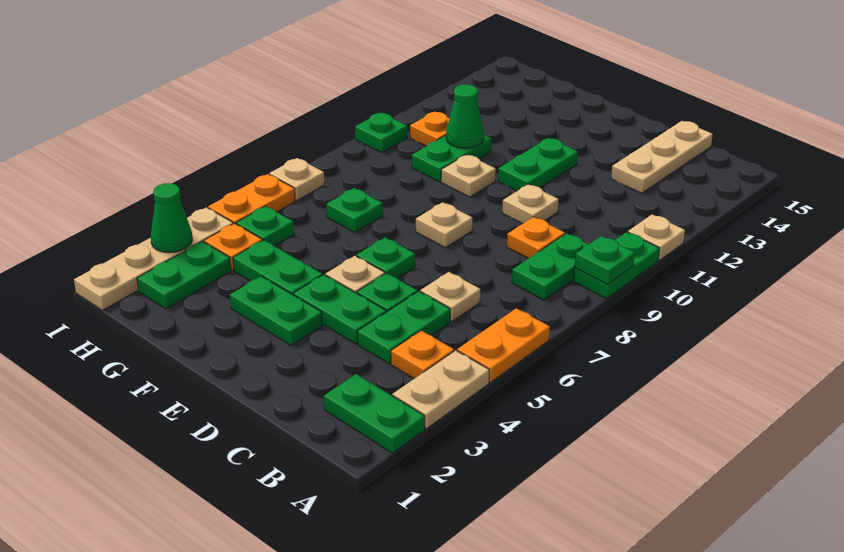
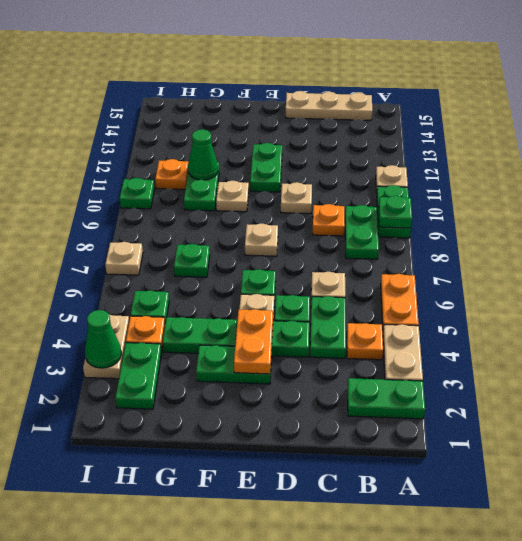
tan 1x3 plate [611,121,713,193] -> tan 1x3 plate turned to [286,91,372,120]
tan 1x4 plate [74,207,233,310] -> tan 1x2 plate [83,315,129,379]
orange 1x2 plate [208,174,295,224] -> orange 1x2 plate moved to [234,309,273,374]

